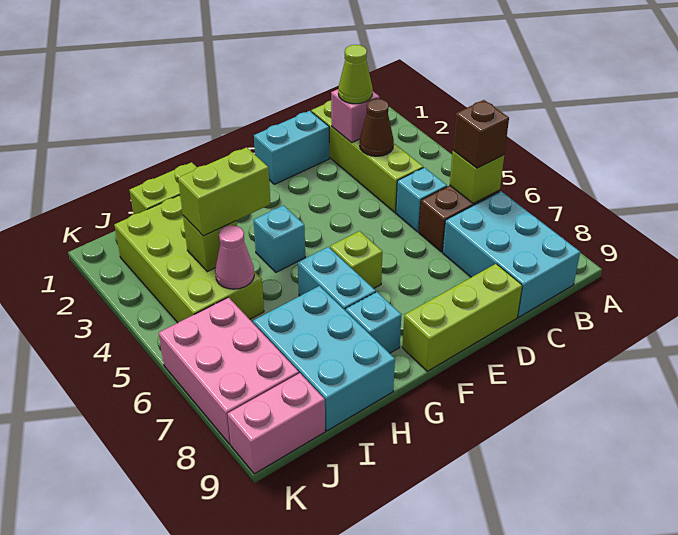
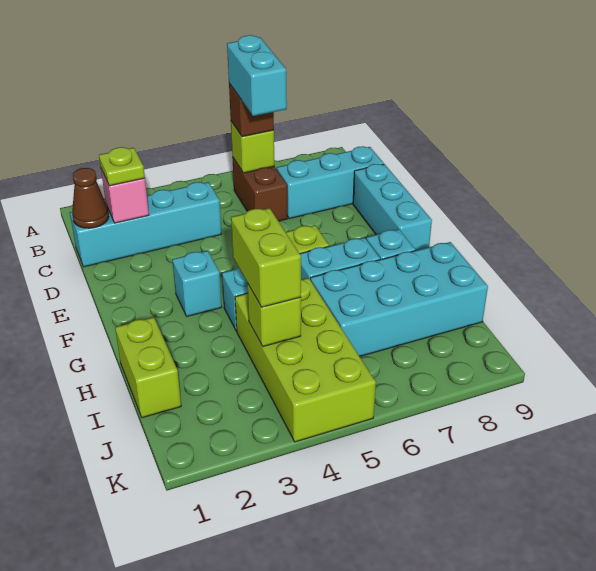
cyan 2x3 brick [443,191,580,317] -> cyan 1x3 brick [277,146,384,219]
lime 1x4 brick [311,101,423,212] -> cyan 1x4 brick [70,182,221,267]
lime 1x1 cone [338,45,373,104] -> lime 1x1 plate [99,147,145,186]
brown 1x1 cone [360,98,394,156] -> brown 1x1 cone moved to [72,168,109,228]
cyan 1x1 brick [396,167,447,232] -> cyan 1x1 brick moved to [172,251,222,316]
cyan 1x2 brick [254,111,329,184] -> cyan 1x2 brick moved to [227,35,287,116]
lime 1x3 brick [402,264,522,371] -> cyan 1x3 brick [353,164,432,251]
cyan 2x3 brick [253,286,395,431] -> cyan 2x4 brick [311,242,488,356]
lime 2x4 brick [114,195,264,323] -> lime 2x4 brick turned to [235,278,376,442]
pink 1x1 cone [215,225,254,289] -> none
pink 2x3 brick [159,297,299,445] -> none
pink 1x2 brick [228,373,325,474] -> none

